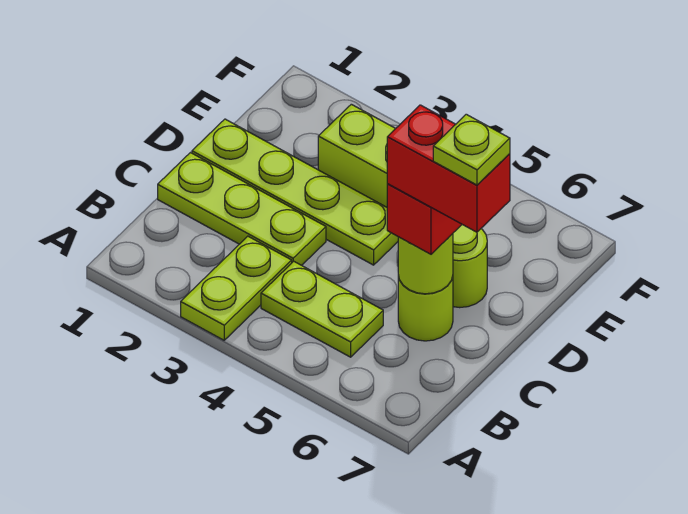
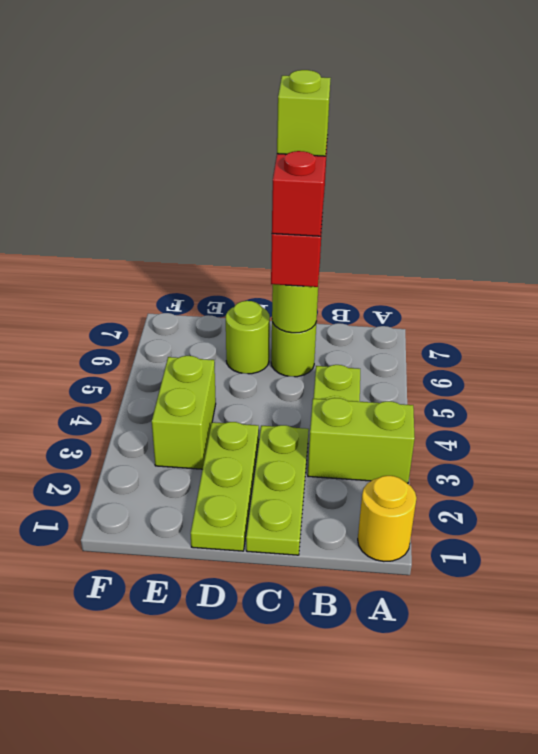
none -> yellow 1x1 round brick [358,476,417,561]
lime 1x2 plate [181,236,292,340] -> lime 1x2 brick [308,398,415,483]
lime 1x1 plate [433,114,510,185] -> lime 1x1 brick [277,70,331,156]
lime 1x4 plate [192,119,398,265] -> lime 1x3 plate [191,422,259,551]

